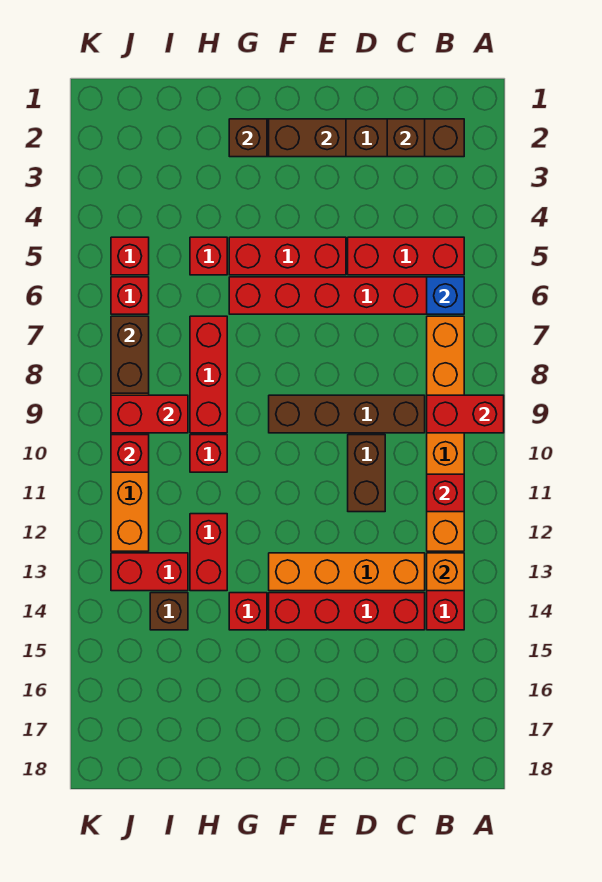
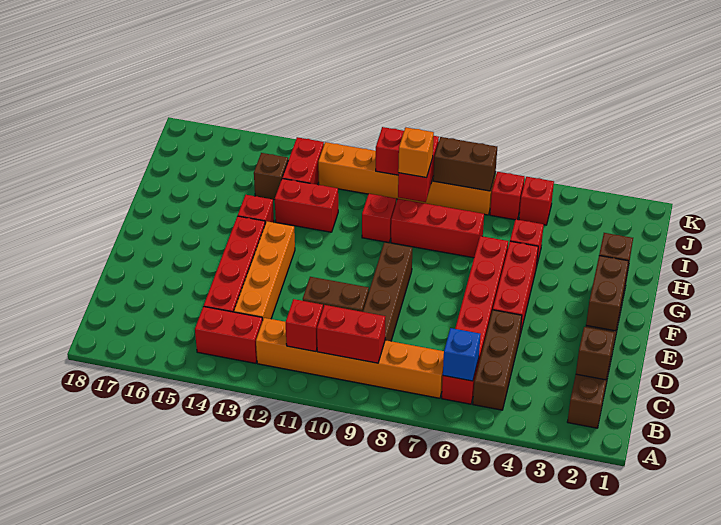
red 1x2 brick [427,395,504,433] -> red 1x2 brick turned to [317,305,385,363]
red 1x3 brick [348,237,464,275] -> brown 1x3 brick [473,310,522,410]
orange 1x1 brick [427,553,464,591] -> orange 1x1 brick moved to [398,127,434,178]

